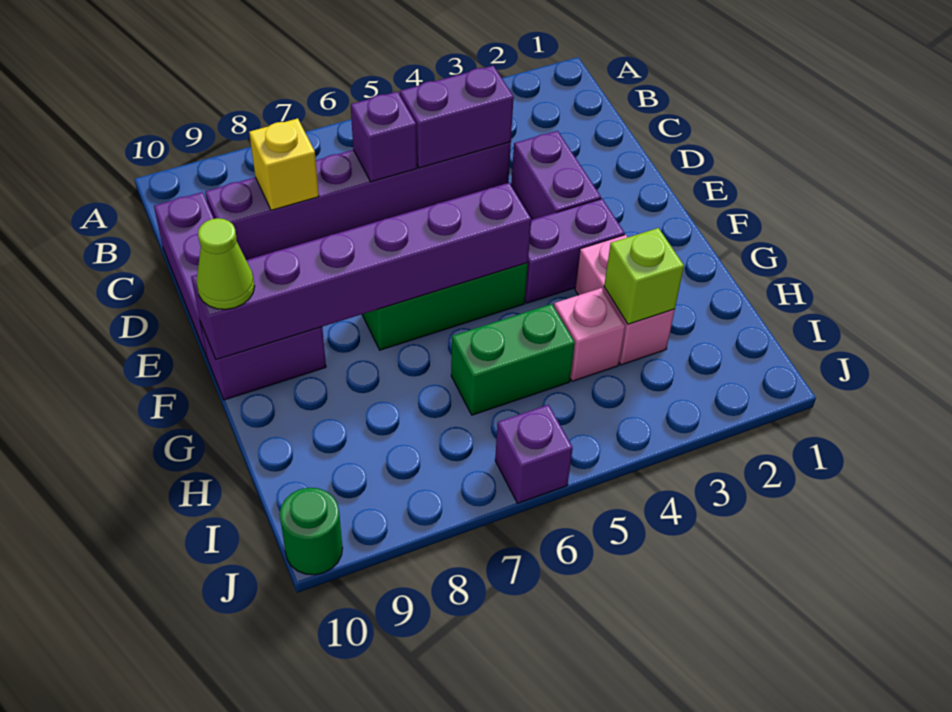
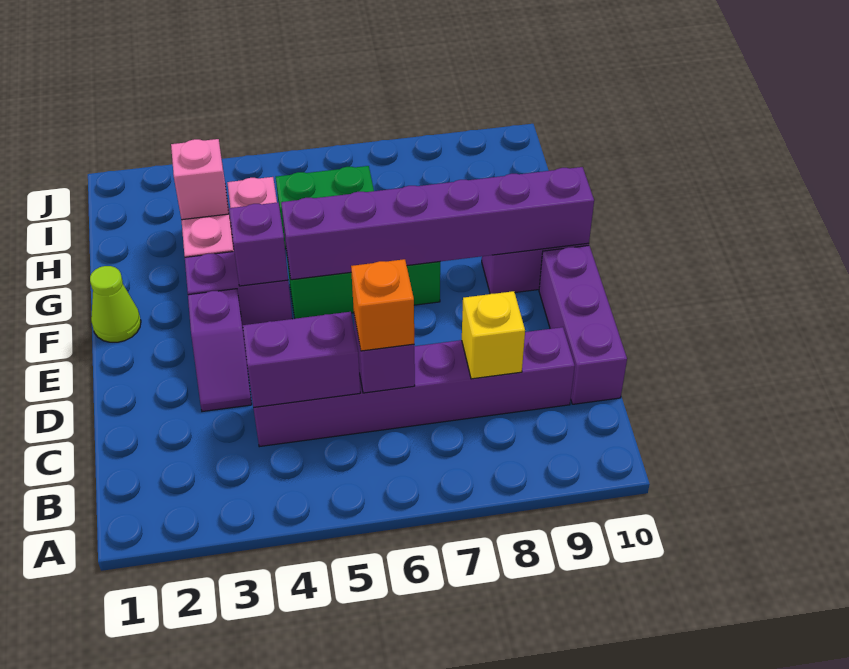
none -> orange 1x1 brick [351,259,414,351]
purple 1x2 brick [511,131,601,220] -> purple 1x2 slope [188,289,252,412]
lime 1x1 cone [196,218,255,309] -> lime 1x1 cone moved to [90,266,141,342]
lime 1x1 brick [604,228,684,324] -> pink 1x1 brick [171,139,229,220]
purple 1x1 brick [495,405,573,503] -> purple 1x1 brick moved to [229,202,288,286]
green 1x1 round brick [280,488,343,575] -> none

